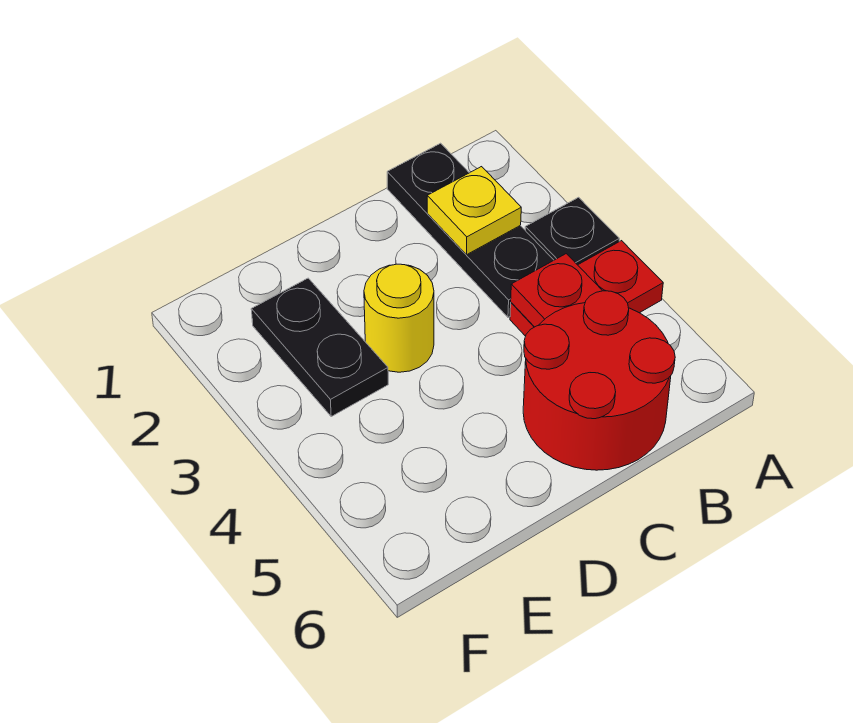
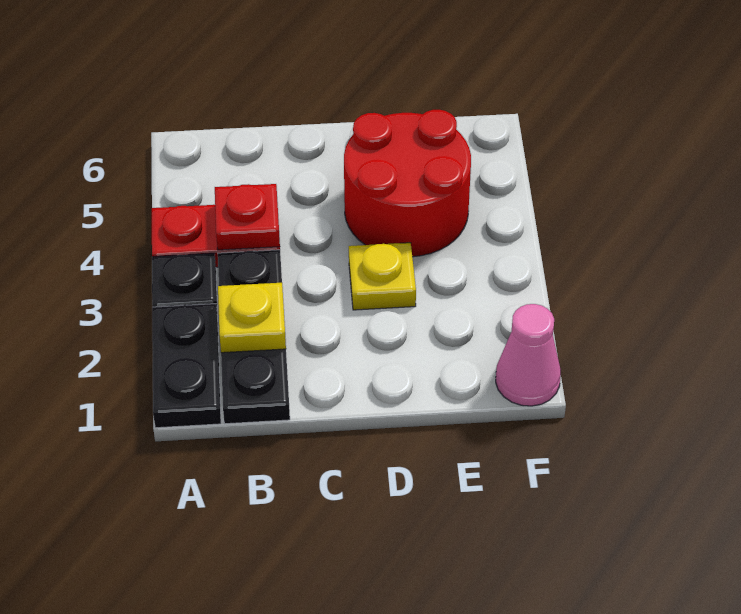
red 2x2 round brick [523,291,675,470] -> red 2x2 round brick moved to [344,110,471,257]
yellow 1x1 round brick [364,264,434,372] -> yellow 1x1 plate [349,243,416,310]
black 1x2 plate [251,278,388,416] -> black 1x2 plate moved to [152,304,221,428]
none -> pink 1x1 cone [496,304,561,406]

